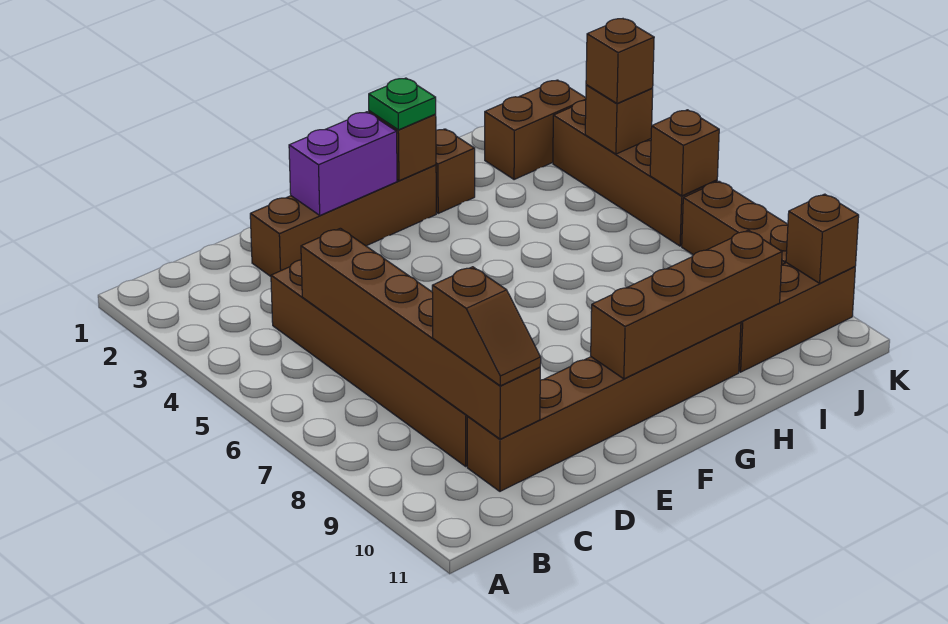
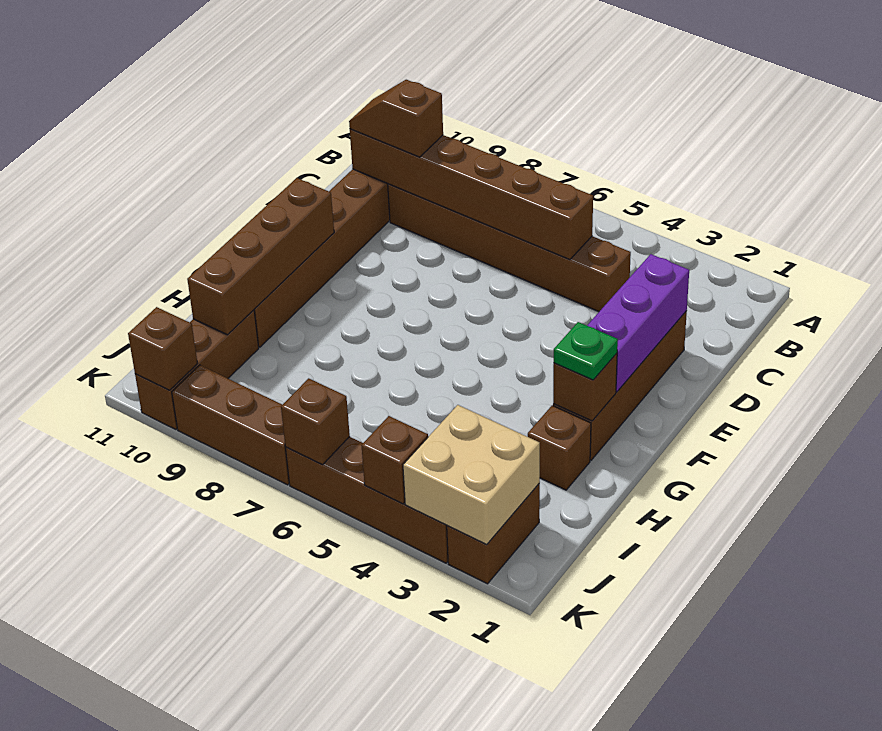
purple 1x2 brick [289,112,397,215] -> purple 1x3 brick [587,254,689,392]
none -> tan 2x2 brick [403,405,540,545]
brown 1x1 brick [586,19,654,103] -> none

